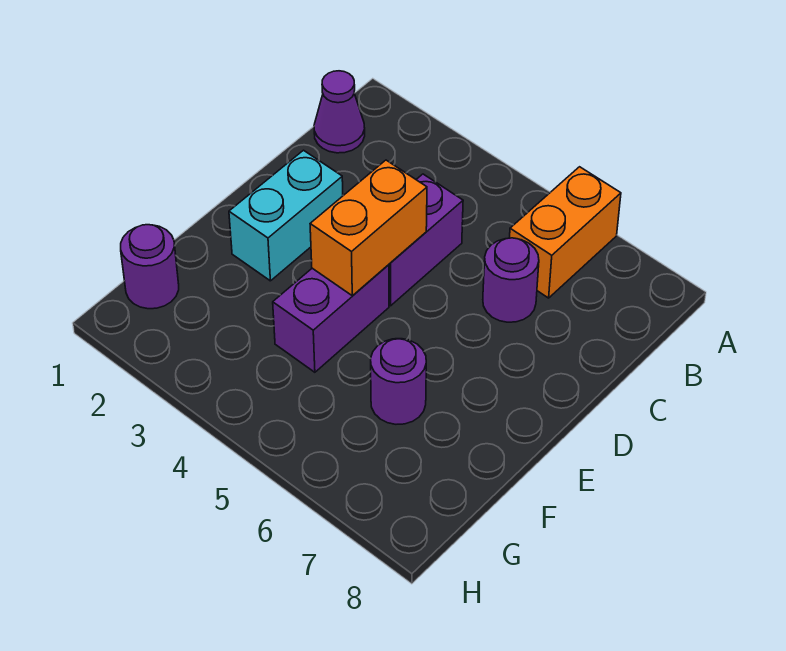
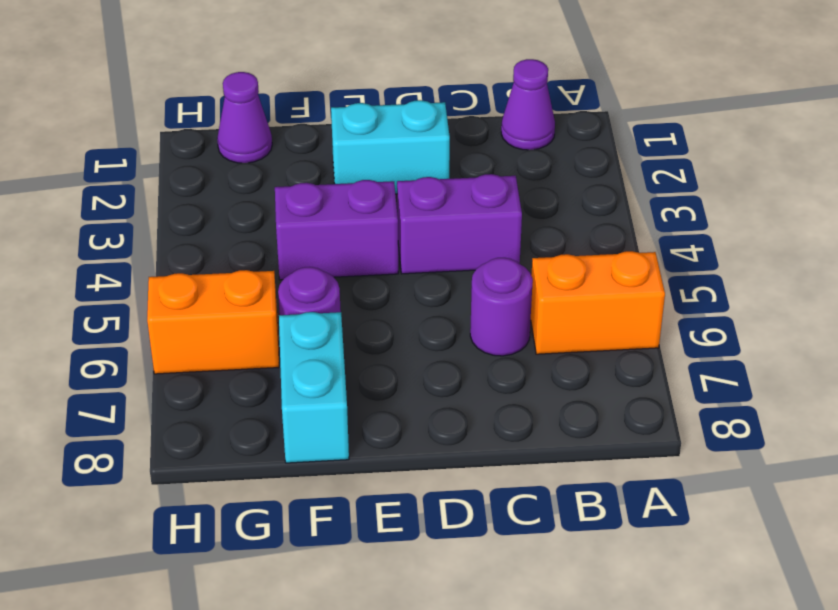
orange 1x2 brick [310,160,427,296] -> orange 1x2 brick moved to [147,270,279,374]
none -> cyan 1x2 brick [279,312,349,463]
purple 1x1 round brick [121,225,179,309] -> purple 1x1 cone [217,72,272,163]

